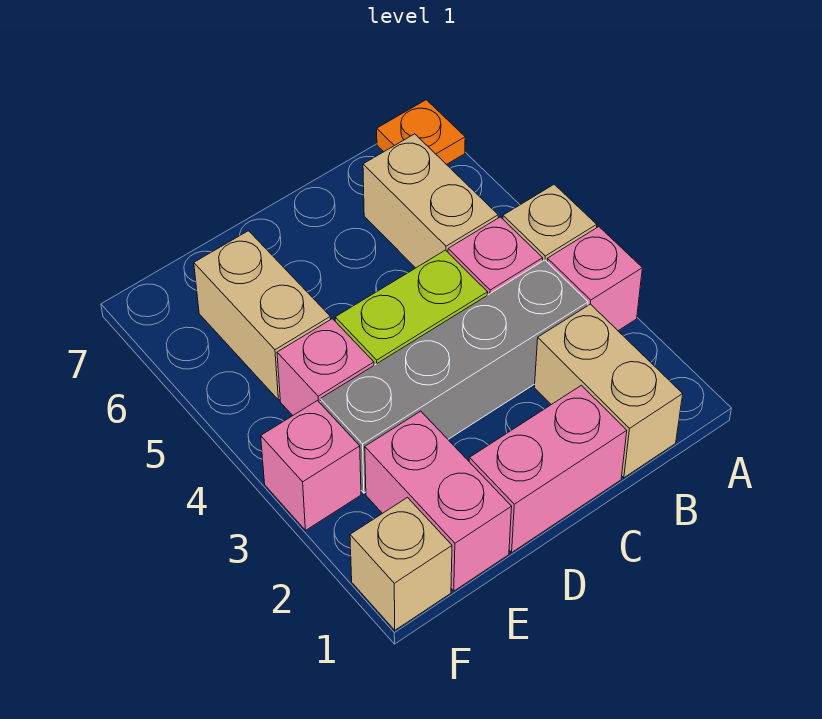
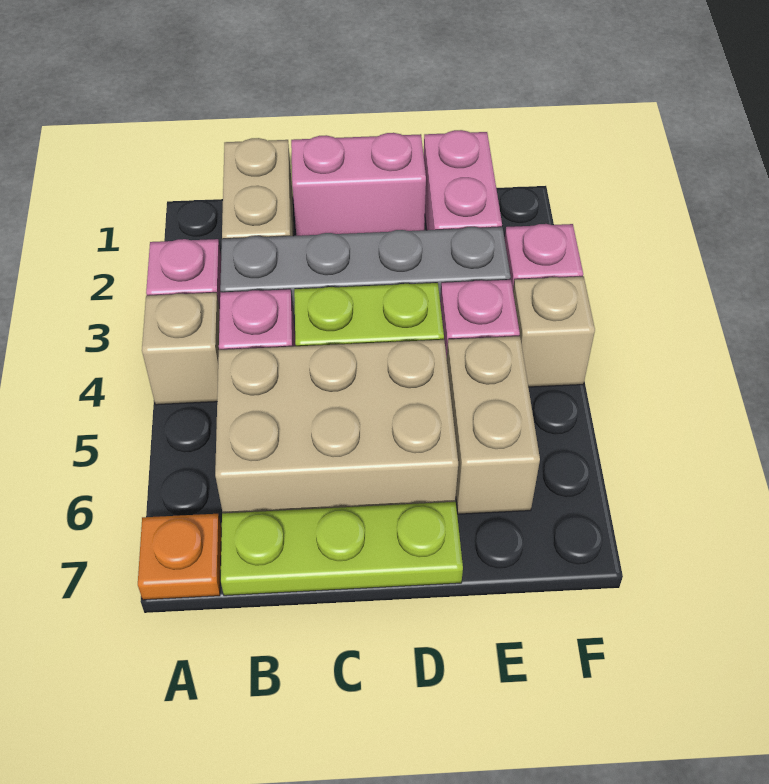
tan 1x2 brick [363,134,498,268] -> tan 2x3 brick [215,340,458,513]
none -> lime 1x3 plate [220,502,463,596]
tan 1x1 brick [350,498,452,630] -> tan 1x1 brick moved to [513,276,595,387]

